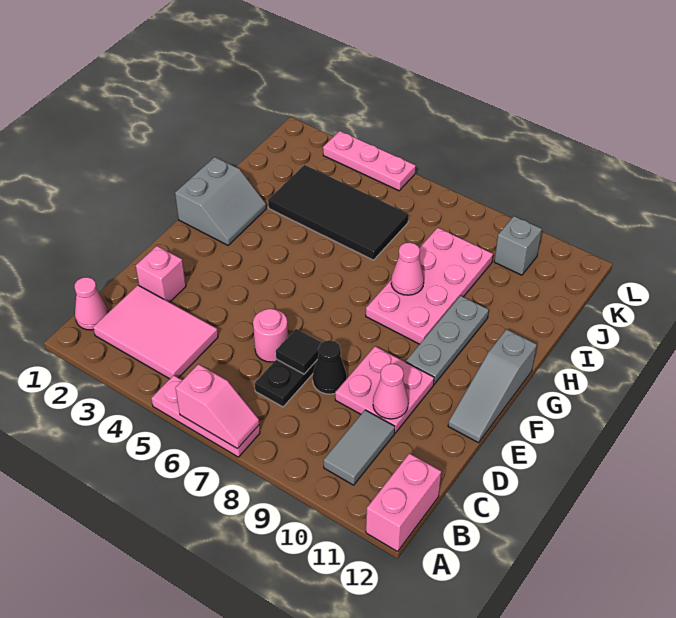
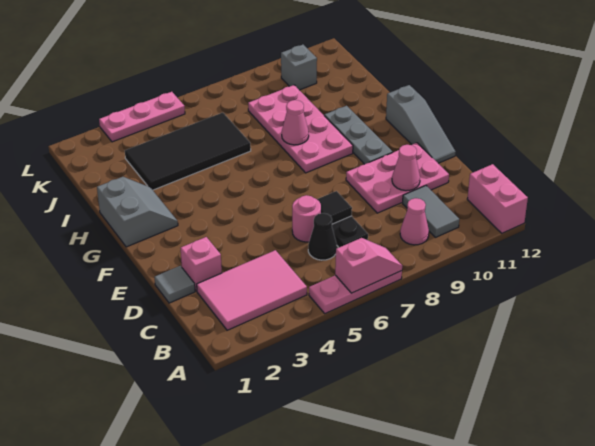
pink 1x1 cone [75,277,108,330] -> pink 1x1 cone moved to [400,198,429,245]
none -> grey 1x1 tile [155,266,195,303]
black 1x1 cone [312,340,347,394] -> black 1x1 cone moved to [308,213,337,260]
pink 2x2 plate [335,346,434,433] -> pink 2x3 plate [346,143,449,213]

